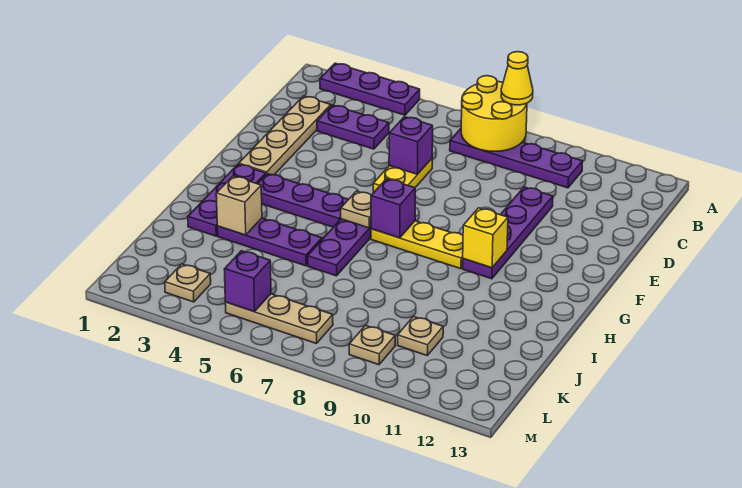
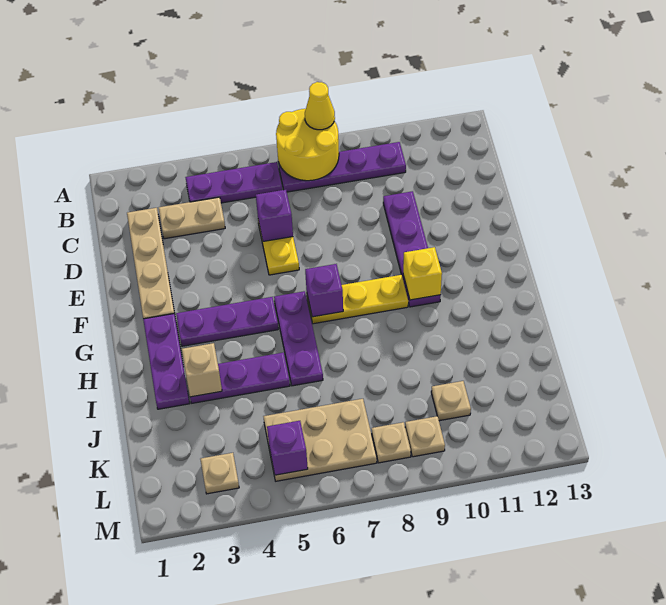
purple 1x3 plate [320,63,420,115] -> purple 1x3 plate moved to [185,162,282,203]
purple 1x2 plate [317,105,389,149] -> tan 1x2 plate [159,197,225,239]
tan 1x1 plate [341,191,371,228] -> tan 1x1 plate moved to [372,422,411,463]
tan 1x3 plate [225,294,333,344] -> tan 2x3 plate [263,399,377,481]

